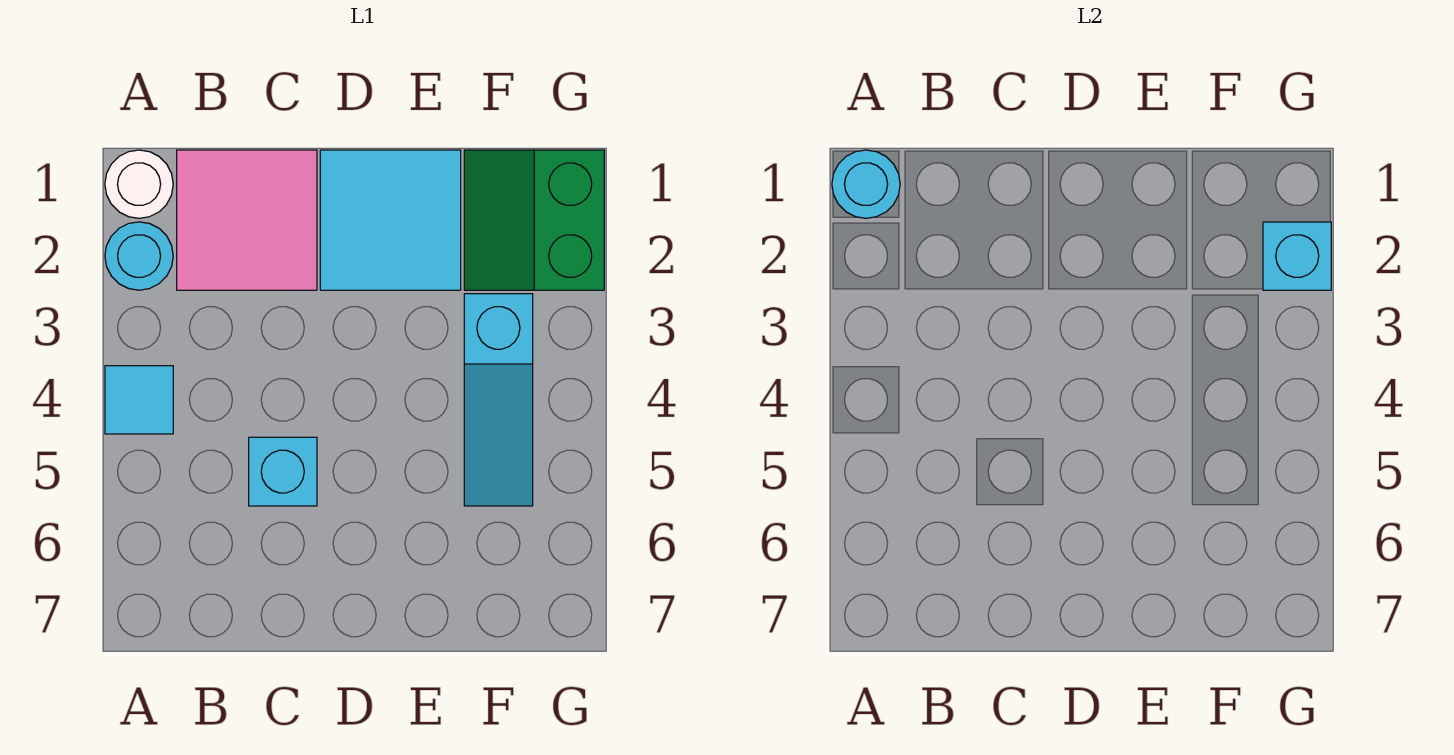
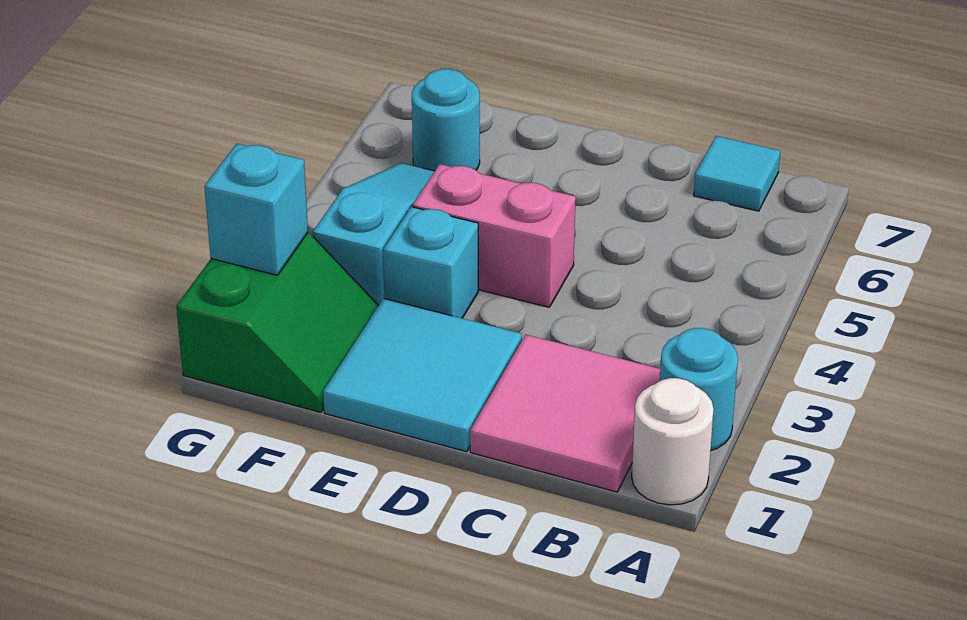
cyan 1x1 round brick [832,150,900,218] -> cyan 1x1 round brick moved to [412,69,480,171]
cyan 1x1 tile [105,366,173,434] -> cyan 1x1 tile moved to [694,136,780,211]
cyan 1x1 brick [249,437,317,506] -> cyan 1x1 brick moved to [383,207,478,318]
none -> pink 1x2 brick [413,164,576,307]

